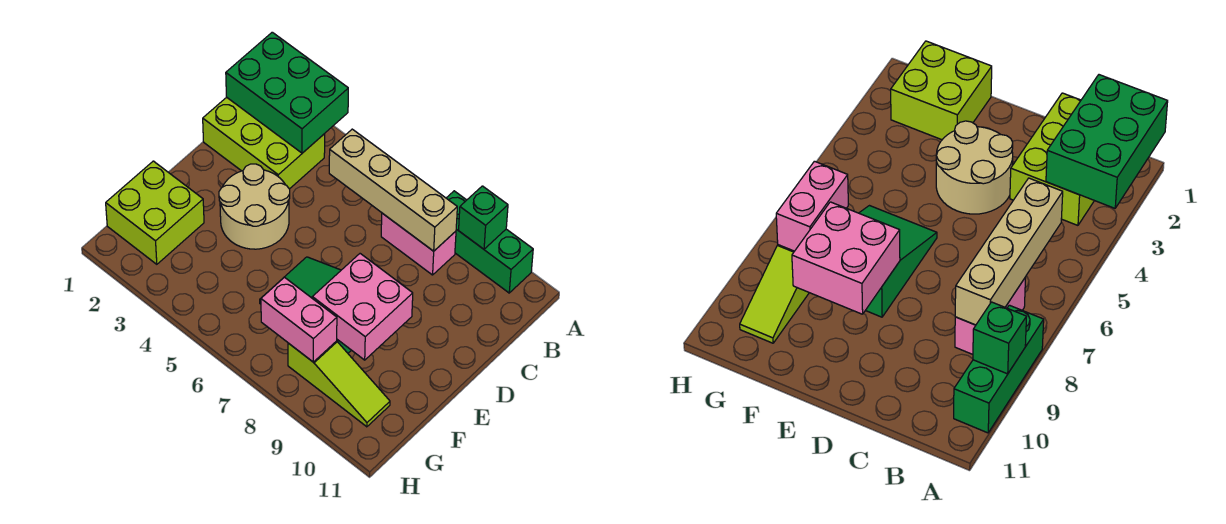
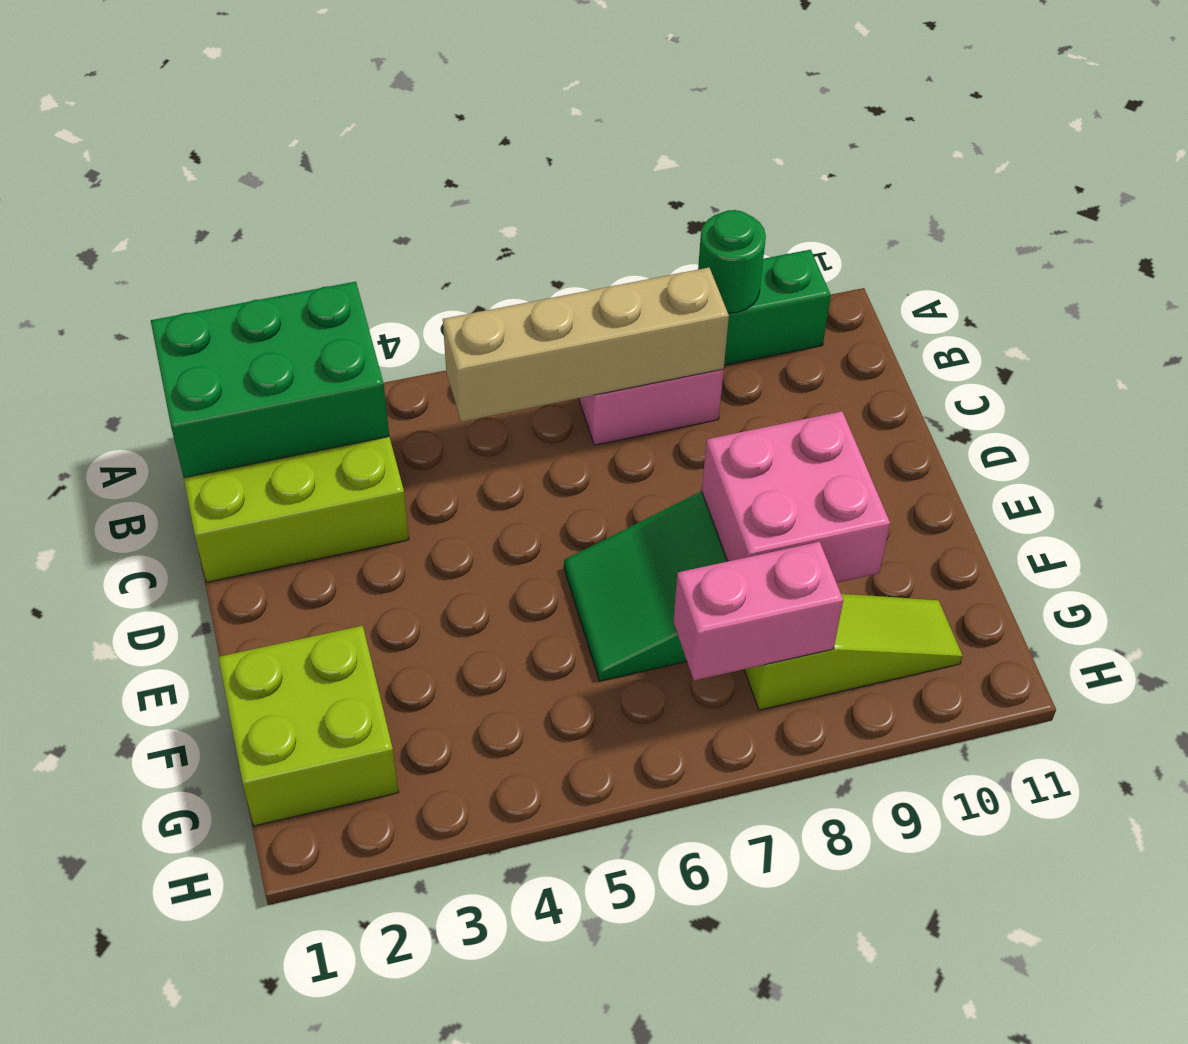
green 1x1 brick [459,186,508,249] -> green 1x1 round brick [698,210,766,313]
tan 2x2 round brick [219,164,290,249] -> none

